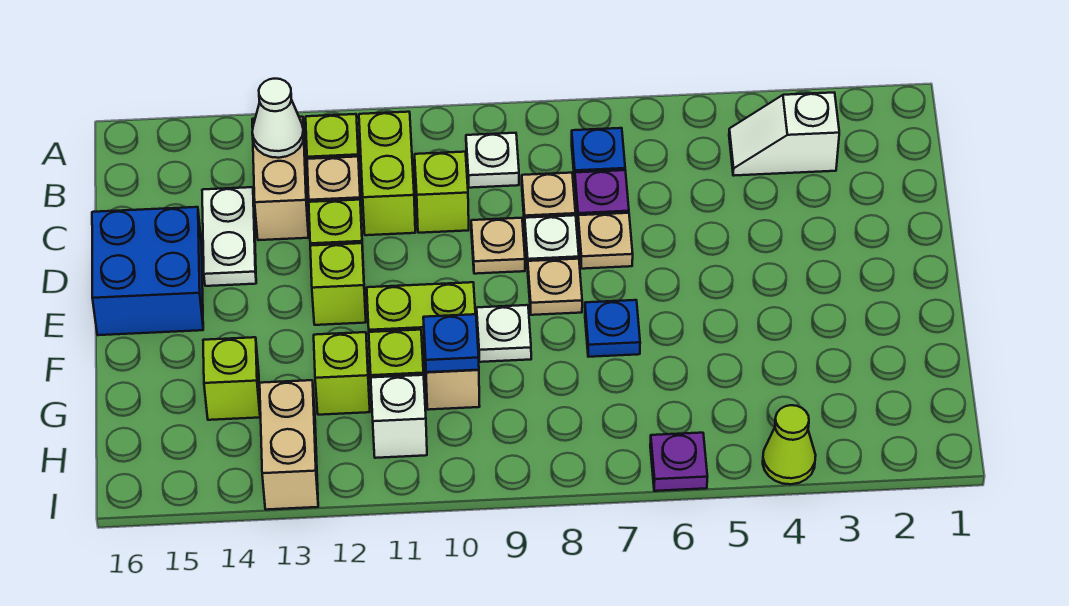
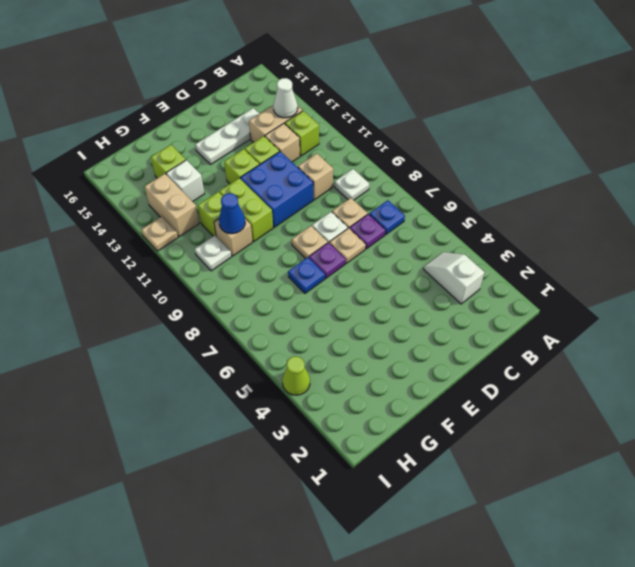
lime 1x2 brick [359,112,415,235] -> none
lime 1x1 brick [415,152,469,233] -> tan 1x1 brick [298,154,333,200]
white 1x2 plate [202,187,256,286] -> white 1x3 plate [195,108,259,165]
tan 1x1 plate [471,218,525,274] -> tan 1x1 plate moved to [141,216,178,251]
blue 2x2 brick [92,207,203,335] -> blue 2x2 brick moved to [240,151,313,227]
white 1x1 plate [477,305,531,362] -> white 1x1 plate moved to [195,235,232,271]
blue 1x1 plate [423,314,479,372] -> blue 1x1 cone [219,193,245,234]
lime 1x1 brick [314,332,370,415] -> none
white 1x1 brick [371,375,427,458] -> white 1x1 brick moved to [166,160,204,202]
tan 1x2 brick [260,380,318,510] -> tan 1x2 brick turned to [144,174,199,237]
purple 1x1 plate [650,433,707,491] -> purple 1x1 plate moved to [309,242,346,278]

